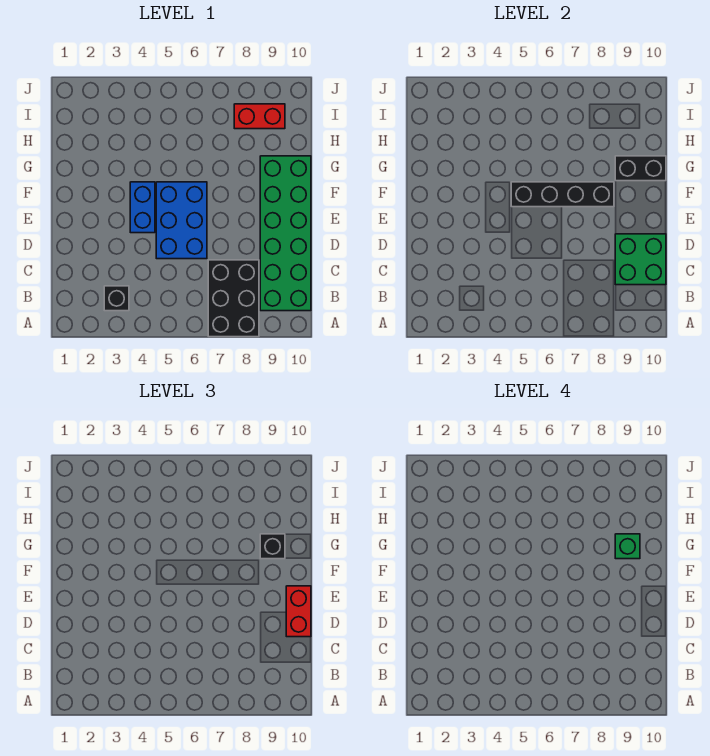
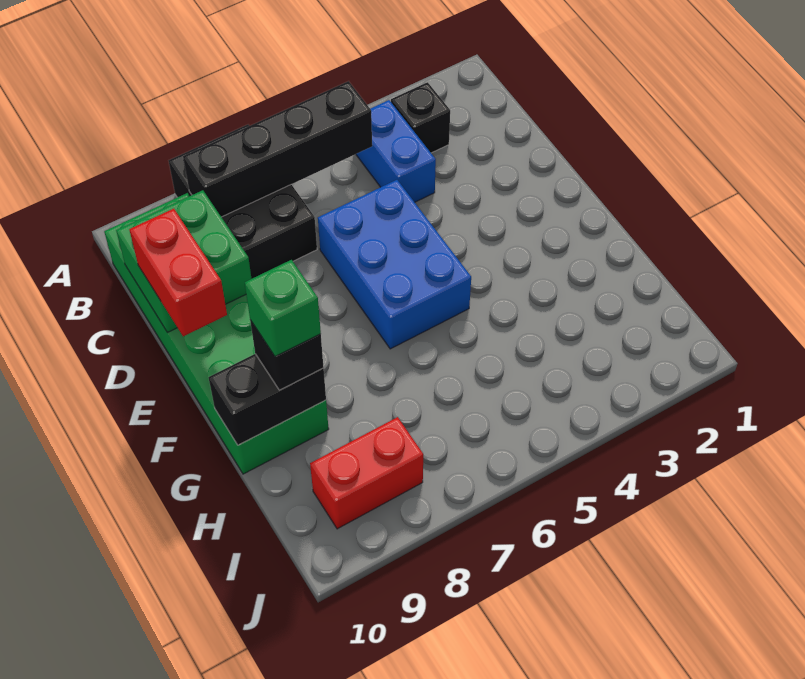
blue 1x2 brick [130,182,155,233] -> blue 1x2 brick moved to [356,100,436,202]
black 1x4 brick [511,182,614,207] -> black 1x4 brick moved to [183,81,372,217]

